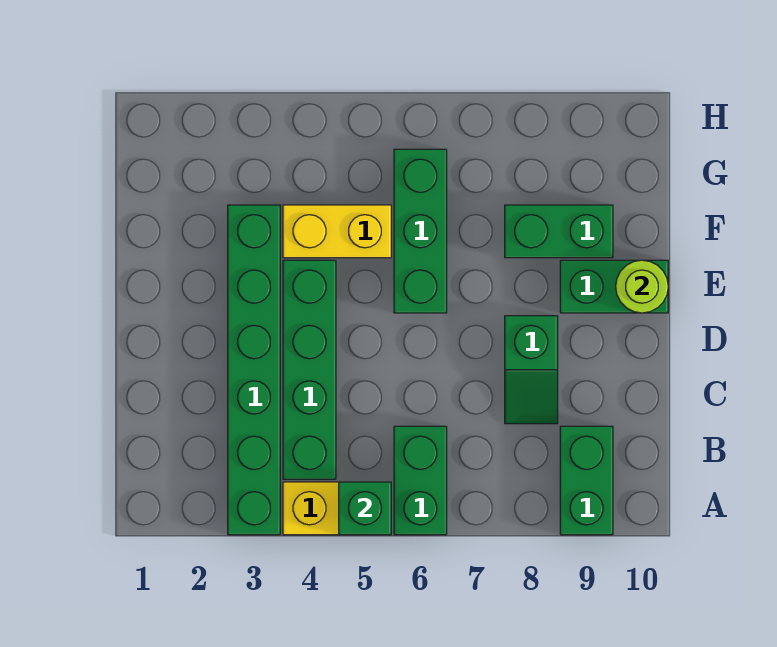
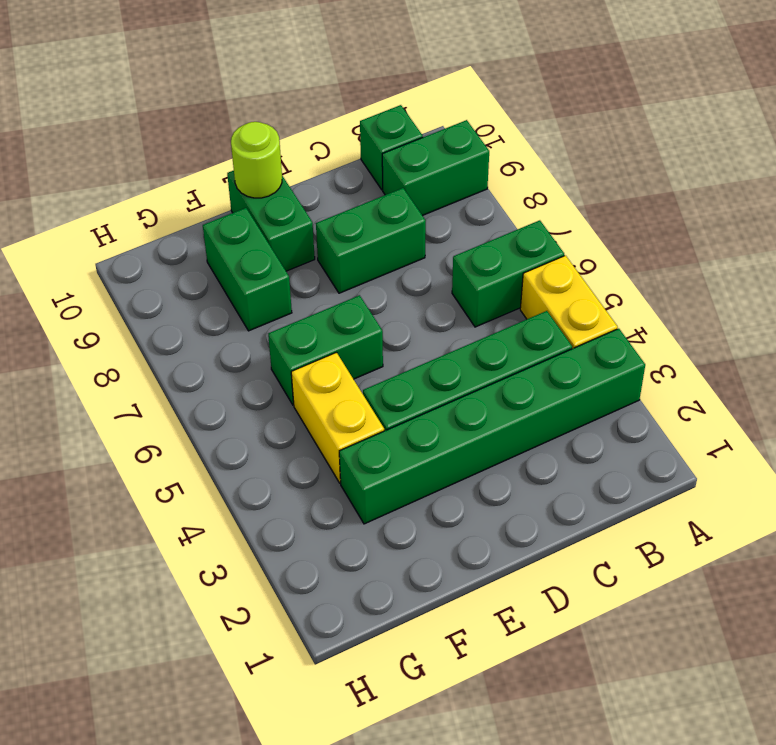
green 1x1 brick [339,482,391,535] -> green 1x1 brick moved to [360,105,423,190]
green 1x2 slope [505,316,558,424] -> green 1x2 brick [316,188,426,293]
green 1x3 brick [394,149,447,313] -> green 1x2 brick [268,295,383,405]

